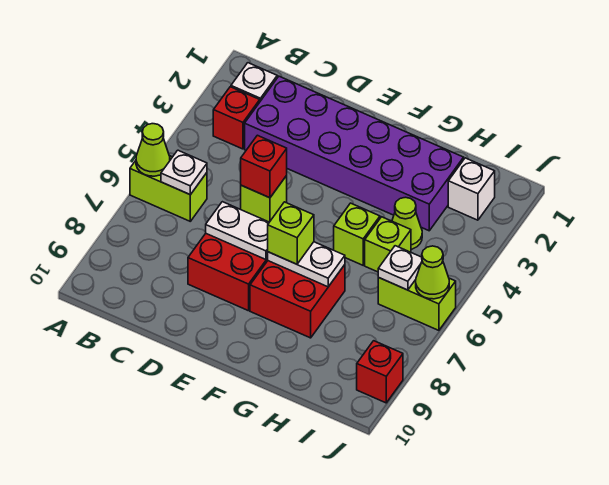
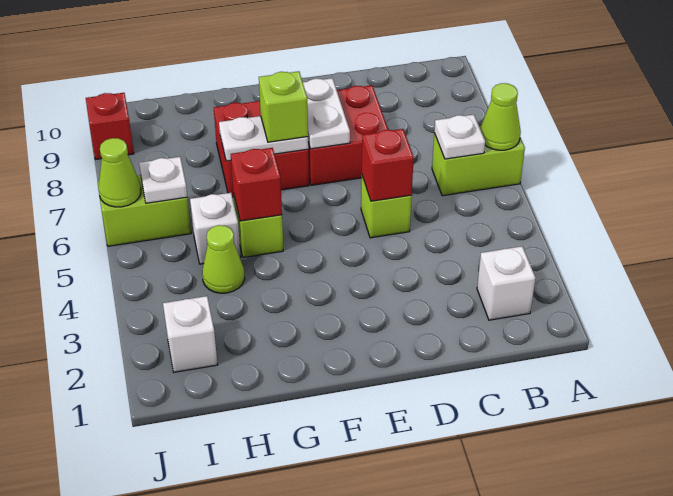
red 1x1 brick [213,87,260,149] -> red 1x1 brick moved to [231,148,282,221]
purple 2x6 brick [245,76,464,231] -> none
white 1x2 plate [206,202,269,260] -> white 1x2 plate turned to [303,78,350,149]
lime 1x1 brick [365,217,411,272] -> white 1x1 brick [190,193,241,264]

